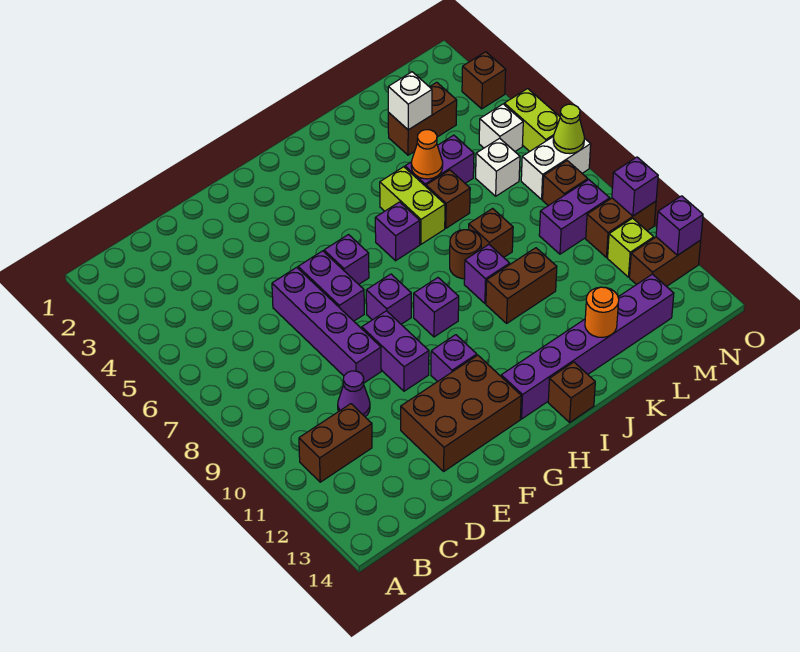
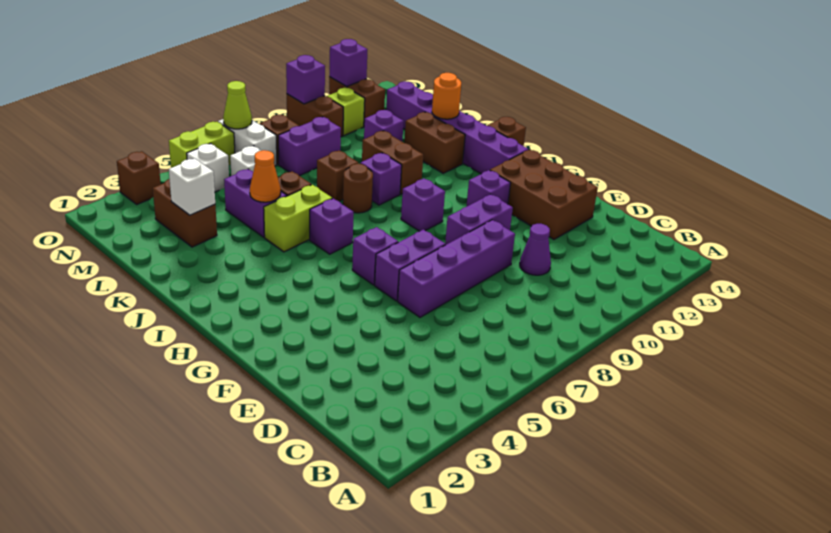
brown 1x2 brick [299,404,372,482] -> brown 1x2 brick moved to [404,112,465,173]
purple 1x1 brick [366,274,411,324] -> purple 1x1 brick moved to [364,110,404,141]
purple 1x2 brick [539,180,610,254] -> purple 1x2 brick turned to [278,117,341,176]

